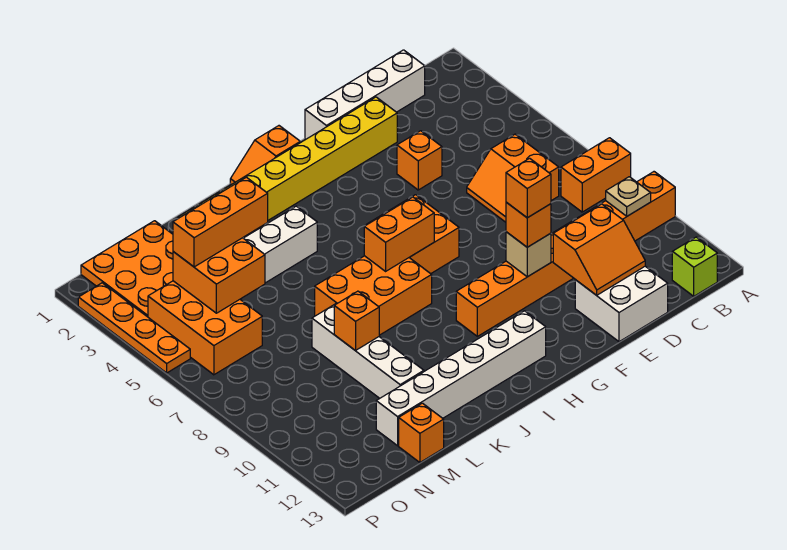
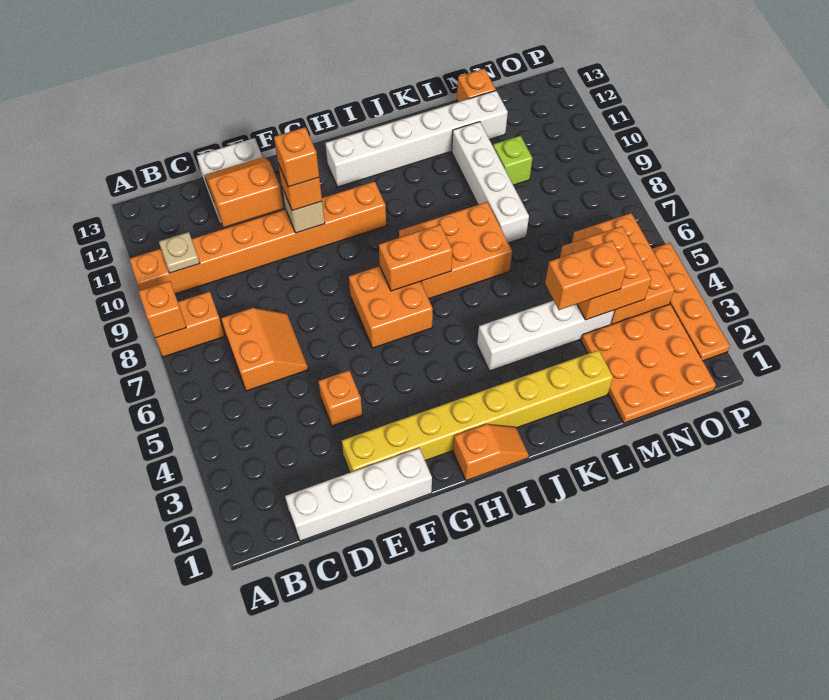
lime 1x1 brick [672,237,717,296] -> lime 1x1 brick moved to [493,136,533,185]
orange 1x3 brick [173,177,268,267] -> orange 1x2 brick [545,241,627,310]
orange 1x1 brick [334,291,379,350] -> orange 1x1 brick moved to [139,281,186,338]

